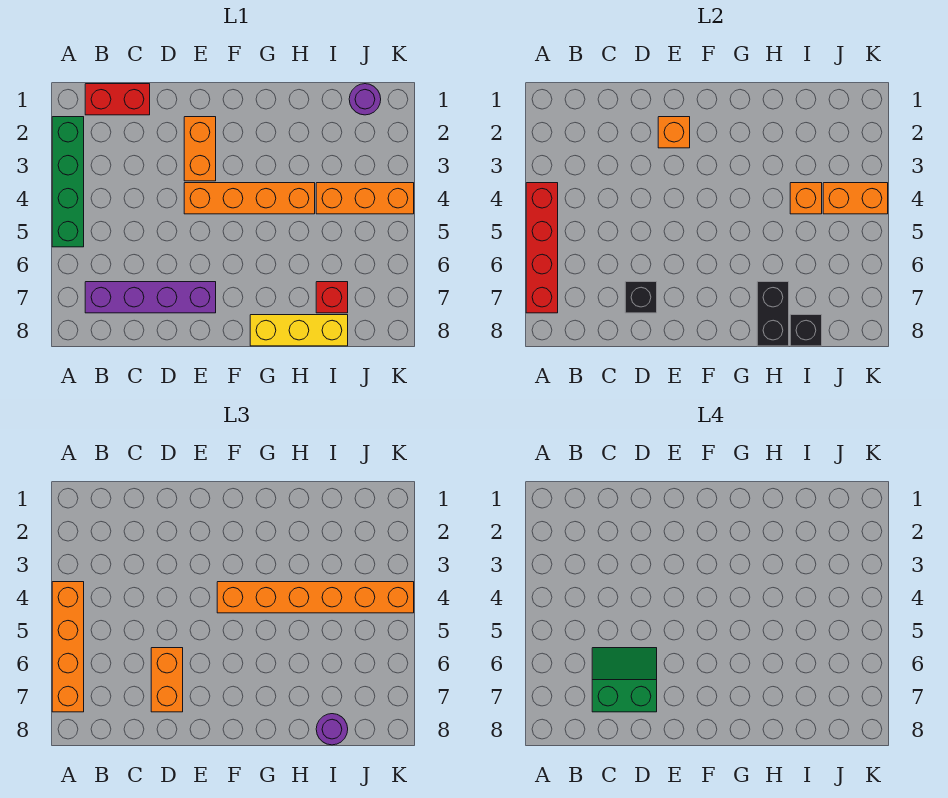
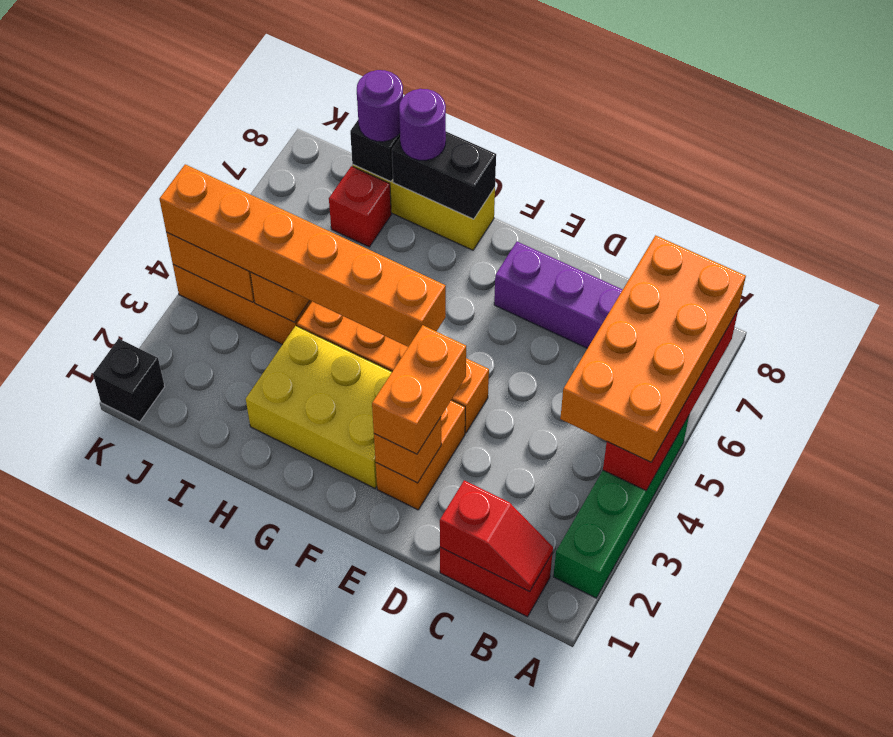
orange 1x4 brick [52,582,84,712] -> orange 2x4 brick [560,235,746,462]
none -> red 1x2 slope [440,480,553,592]
green 2x2 slope [592,648,657,712] -> none
orange 1x2 brick [151,648,183,712] -> orange 1x2 brick moved to [372,325,466,454]
black 1x1 brick [625,282,657,313] -> black 1x1 brick moved to [93,339,165,422]
none -> yellow 2x3 brick [246,326,392,488]
black 1x2 brick [757,282,789,346] -> black 1x2 brick turned to [392,132,496,219]
purple 1x1 round brick [349,84,381,115] -> purple 1x1 round brick moved to [399,89,446,160]

